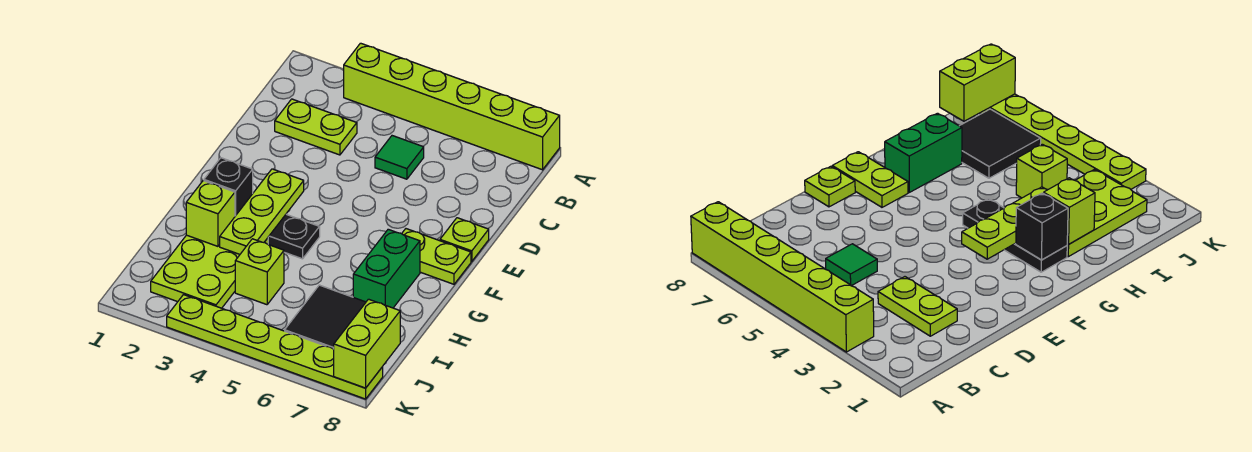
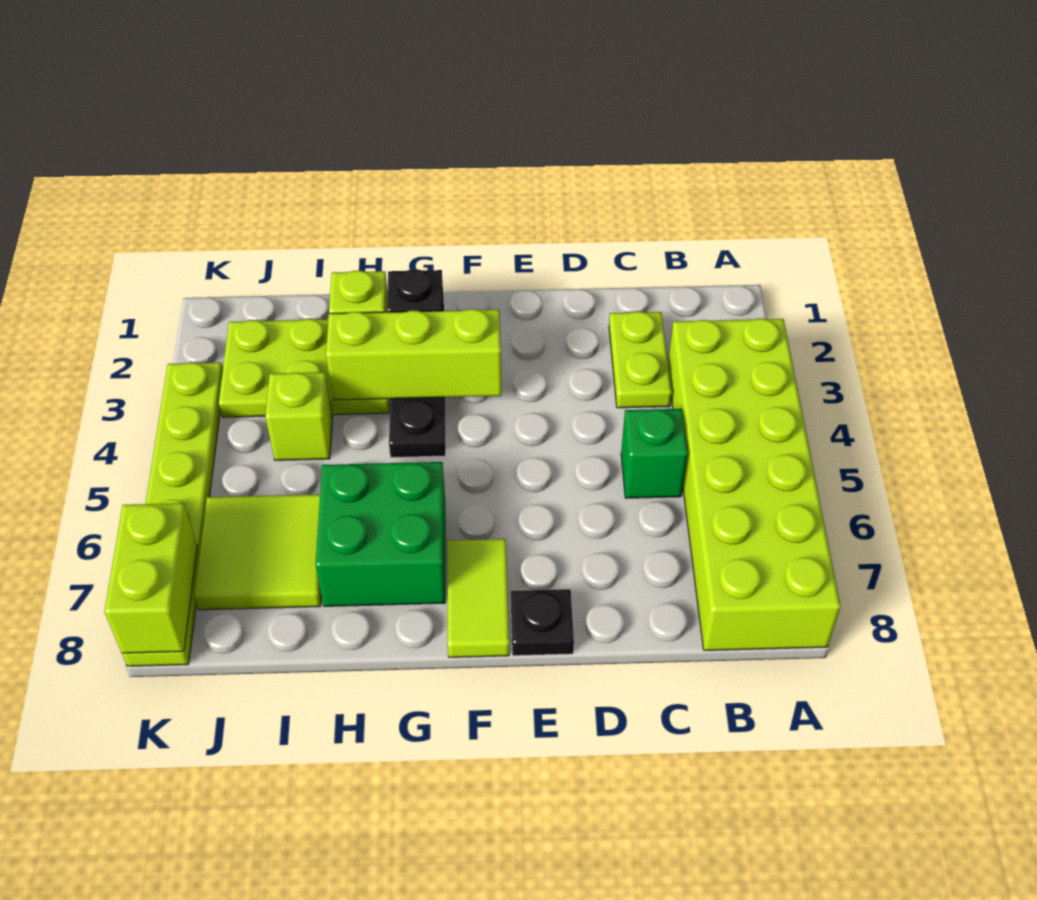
lime 1x6 brick [344,43,560,170] -> lime 2x6 brick [668,319,841,650]
green 1x1 tile [375,136,424,179] -> green 1x1 brick [621,409,688,498]
lime 1x1 plate [440,218,489,262] -> black 1x1 plate [511,589,574,656]
lime 1x3 plate [220,169,304,254] -> lime 1x3 brick [326,309,501,400]
lime 1x2 plate [402,229,471,284] -> lime 1x2 tile [447,539,509,657]
green 1x2 brick [353,229,420,308] -> green 2x2 brick [316,462,445,606]
black 2x2 tile [285,285,366,349] -> lime 2x2 tile [194,494,321,610]
lime 1x2 brick [334,299,400,388] -> lime 1x2 brick turned to [104,503,197,653]

